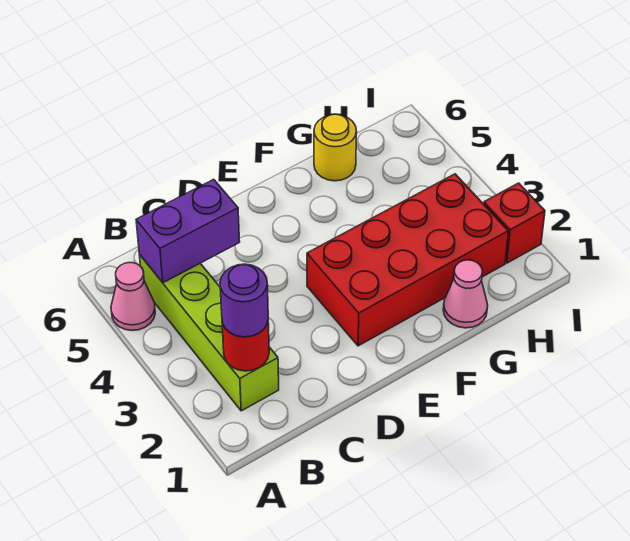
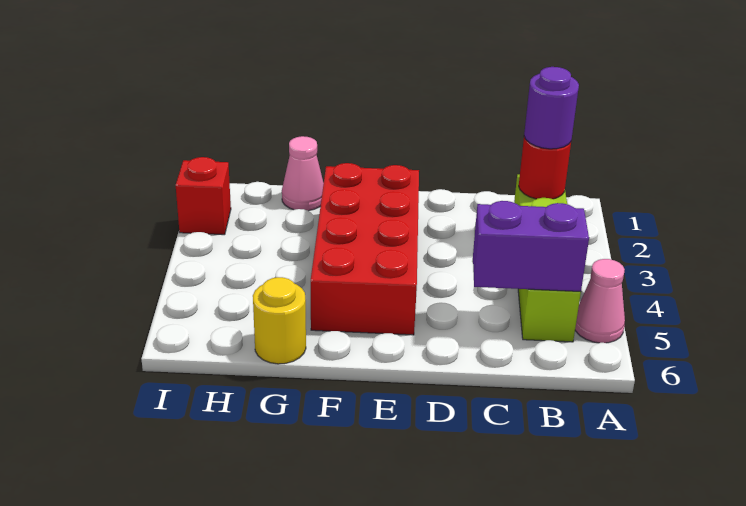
red 2x4 brick [307,174,508,346] -> red 2x4 brick turned to [311,163,419,335]

